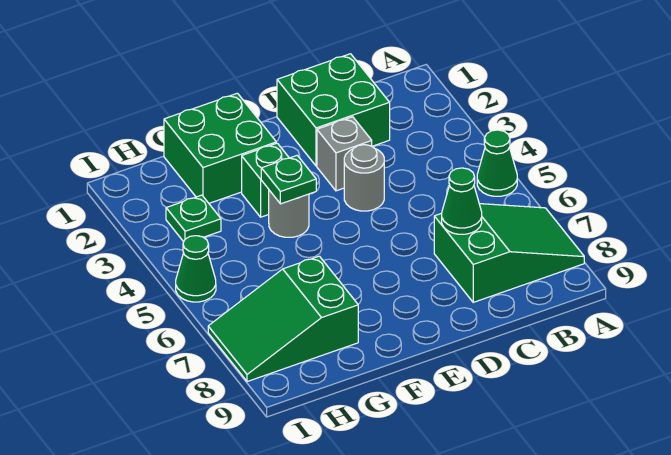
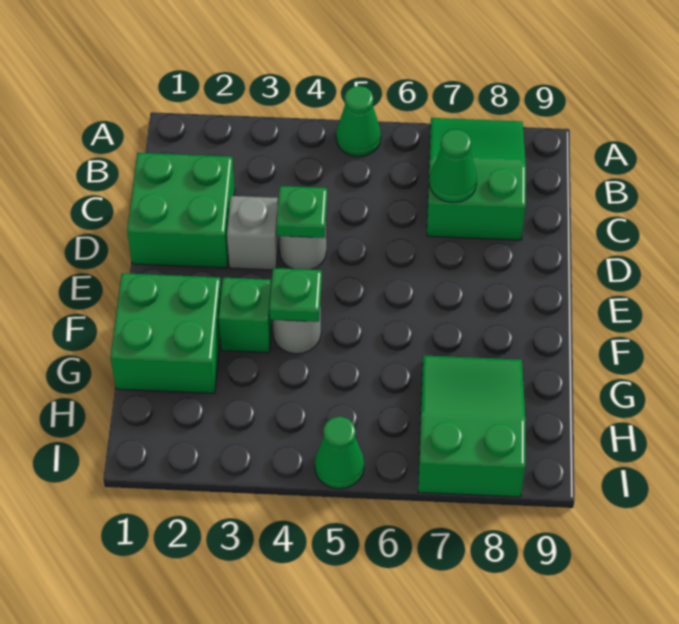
green 2x3 slope [208,256,358,382] -> green 2x3 slope turned to [418,355,525,497]
green 1x1 plate [166,195,221,242] -> green 1x1 plate moved to [277,186,327,238]

